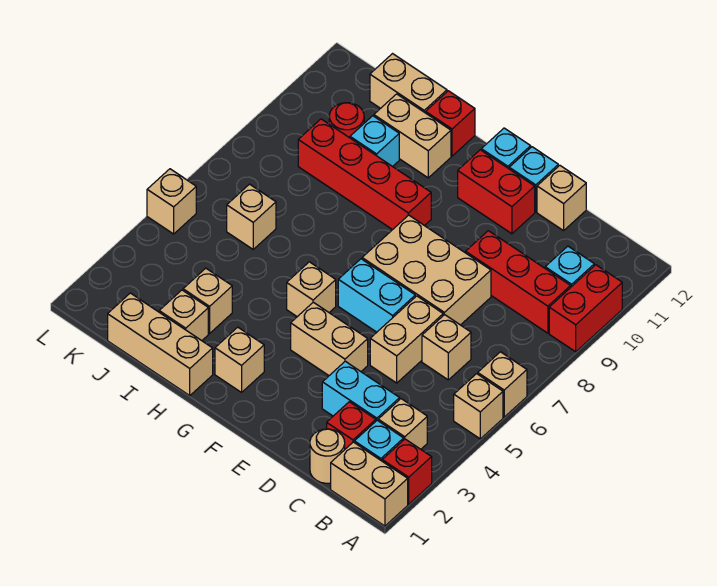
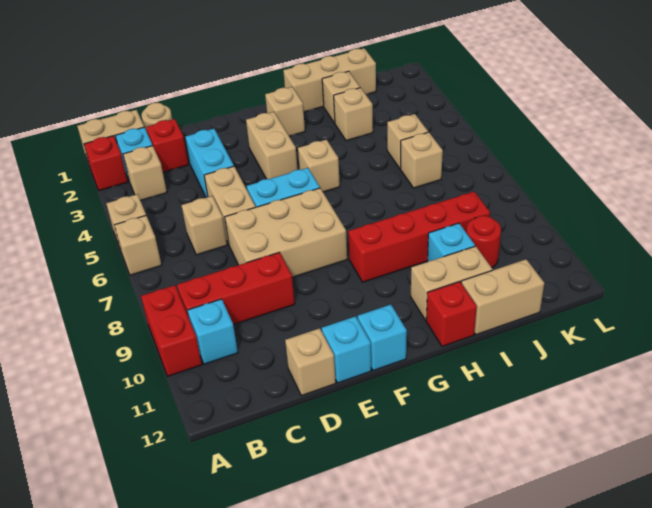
cyan 1x2 brick [322,361,400,421] -> cyan 1x2 brick turned to [186,129,234,198]
tan 1x2 brick [291,302,368,376] -> tan 1x2 brick turned to [246,112,298,179]
red 1x2 brick [458,150,535,234] -> none
tan 1x1 brick [147,169,196,234] -> tan 1x1 brick moved to [387,114,428,169]

